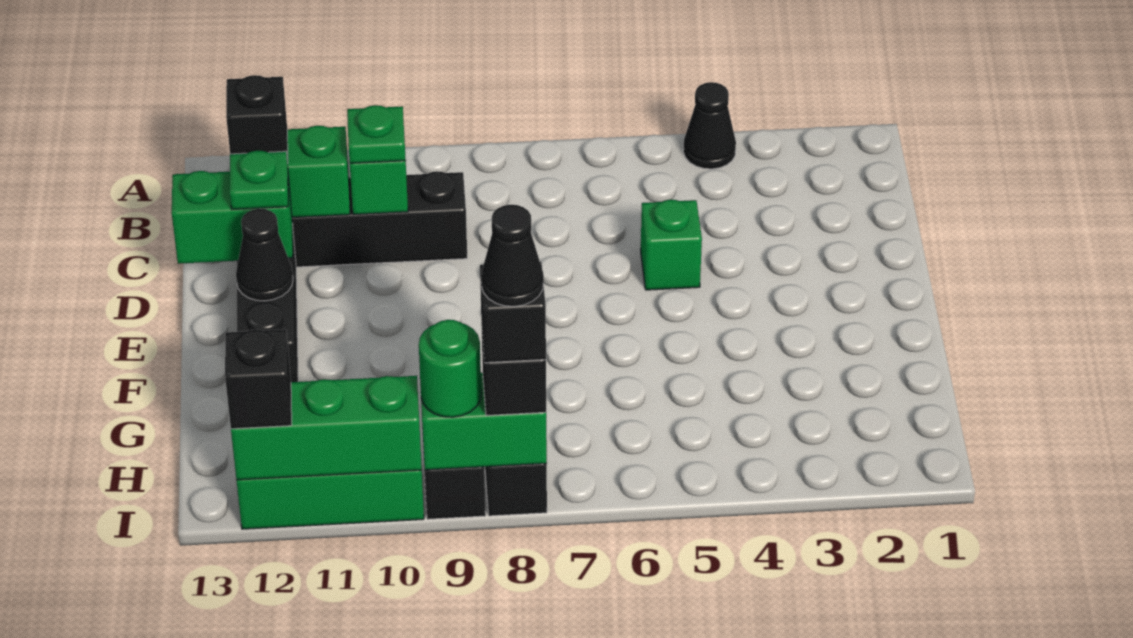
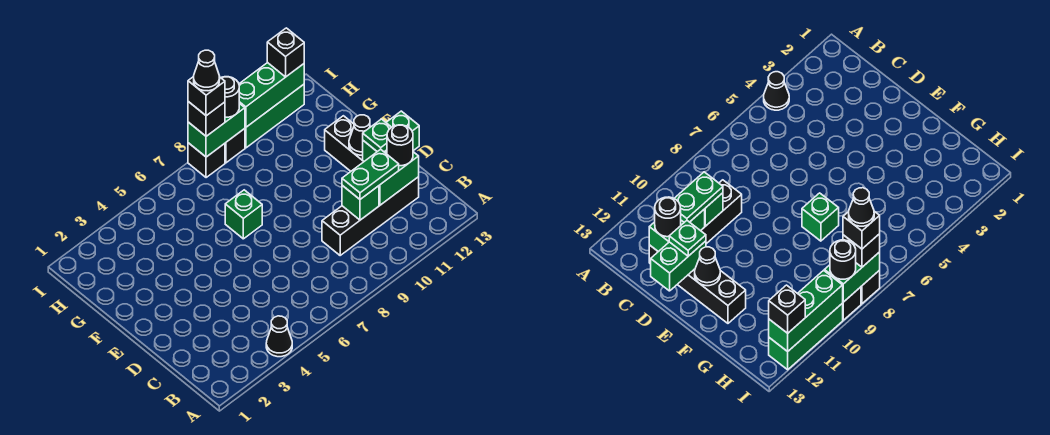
green 1x1 plate [347,105,406,163] -> green 1x2 plate [342,149,399,199]
black 1x1 brick [226,75,288,164] -> black 1x1 round brick [387,125,413,166]
green 1x1 brick [641,200,702,290] -> green 1x1 brick moved to [225,190,262,239]
green 1x1 round brick [419,320,481,417] -> black 1x1 round brick [221,77,239,117]

